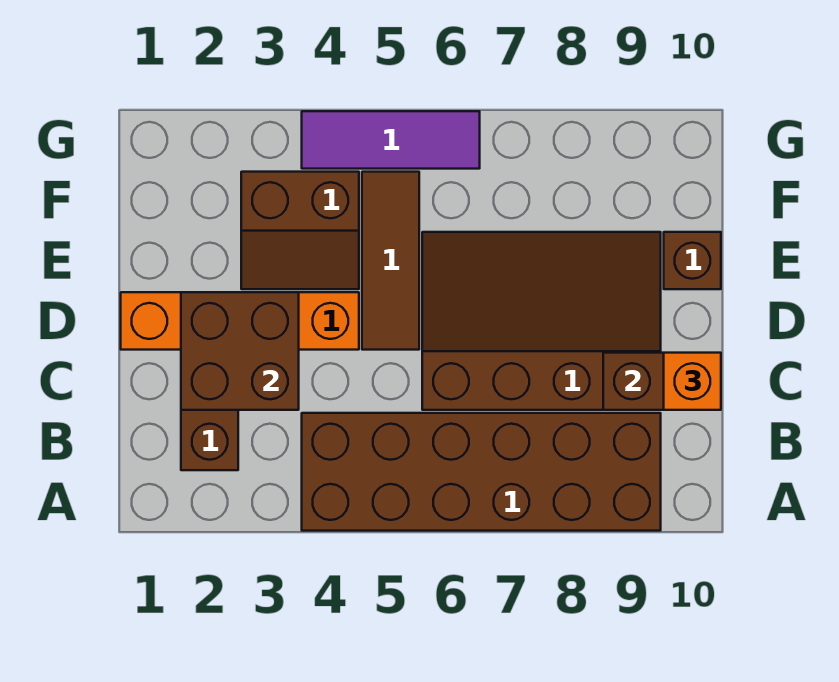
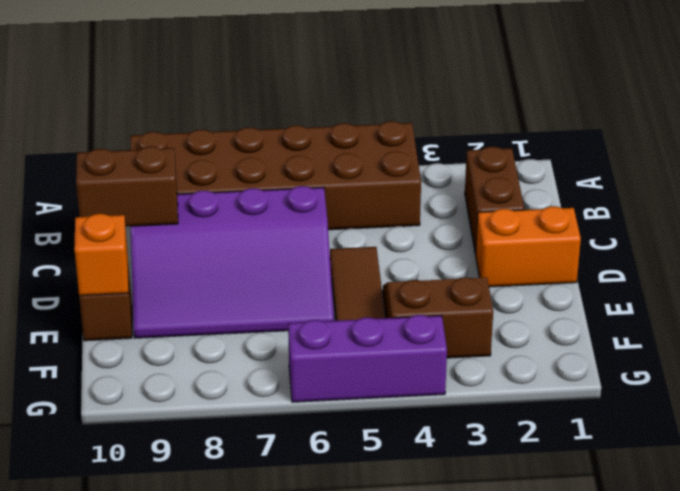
brown 2x2 brick [181,292,299,410] -> none
brown 3x4 slope [422,232,661,410] -> purple 3x4 slope [131,186,334,338]
orange 1x1 brick [664,353,721,410] -> orange 1x1 brick moved to [74,214,128,296]
orange 1x4 brick [121,292,359,350] -> orange 1x2 brick [476,206,581,287]
purple 1x3 tile [302,111,480,169] -> purple 1x3 brick [288,315,447,402]

